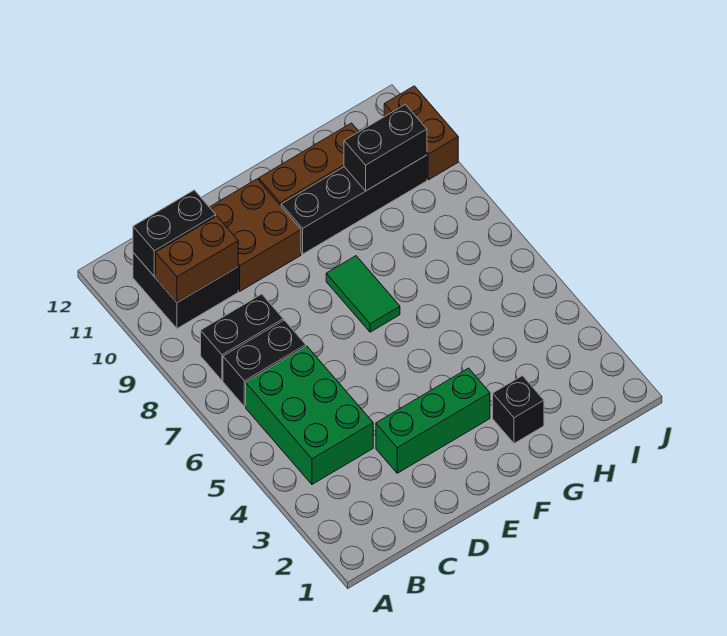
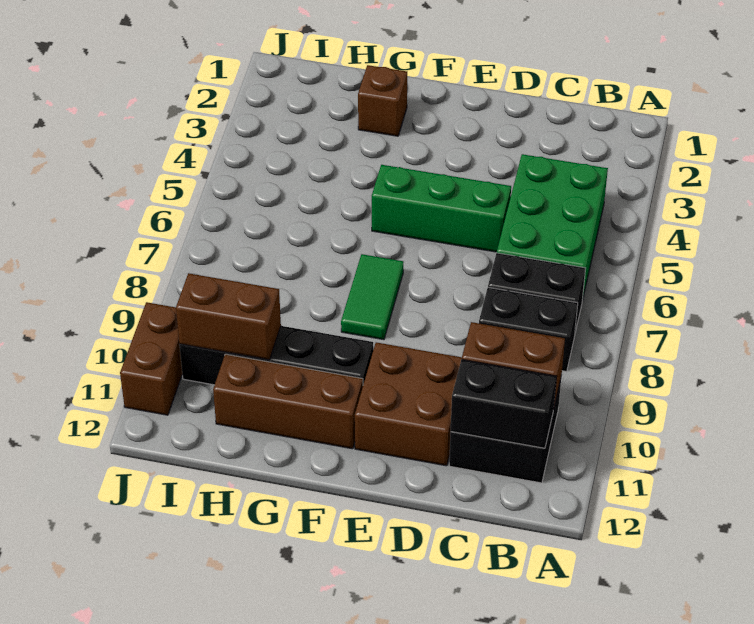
green 1x3 brick [376,368,490,473] -> green 1x3 brick moved to [372,165,511,252]
black 1x1 brick [493,376,544,443] -> brown 1x1 brick [358,65,407,136]
black 1x2 brick [344,104,427,191] -> brown 1x2 brick [176,273,281,360]

